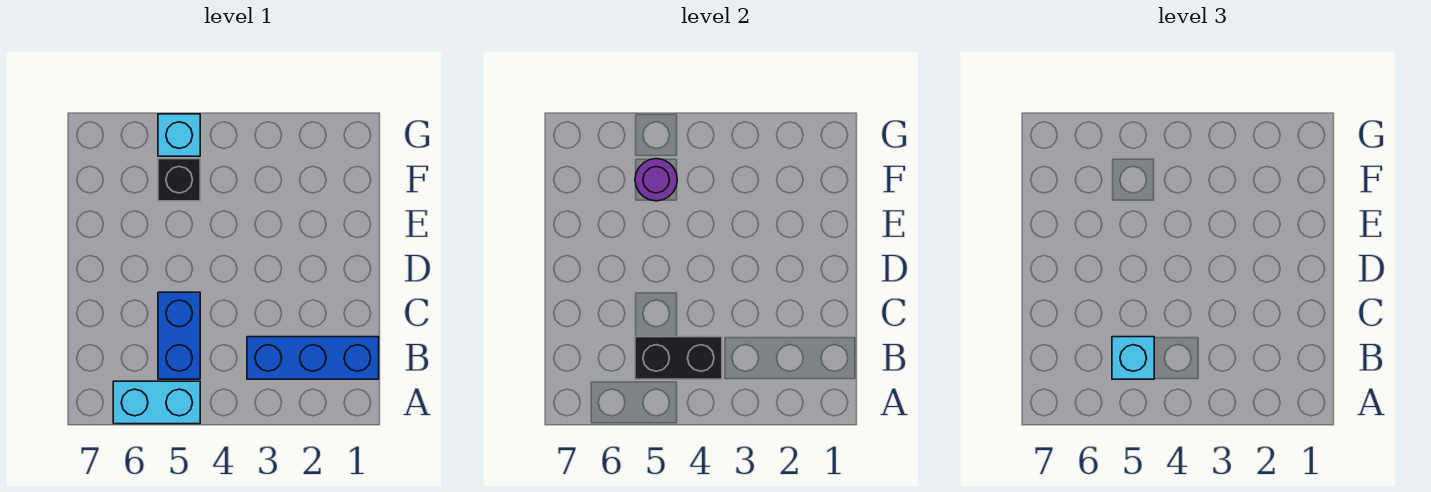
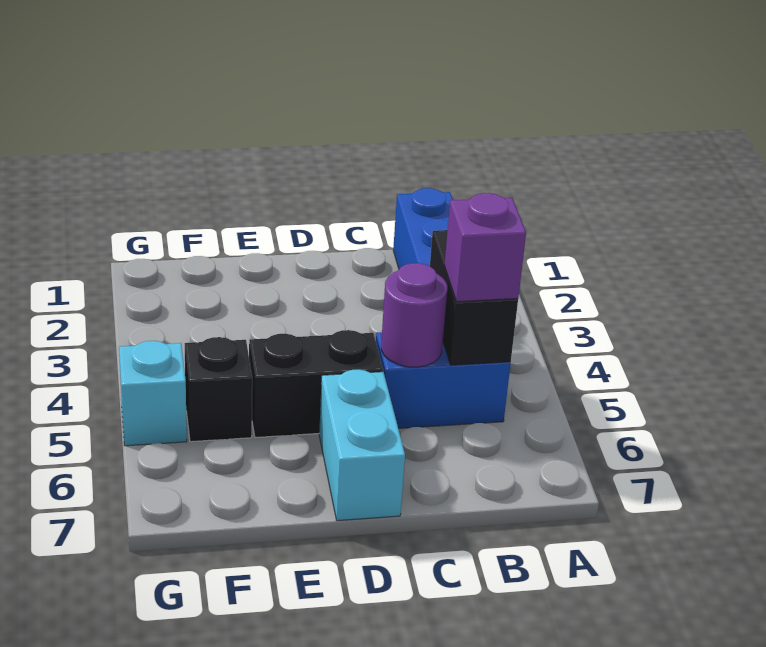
cyan 1x2 brick [113,381,200,424] -> cyan 1x2 brick moved to [319,369,405,521]
cyan 1x1 brick [1112,337,1154,379] -> purple 1x1 brick [444,193,526,302]
none -> black 1x2 brick [249,330,383,438]
purple 1x1 round brick [635,159,677,201] -> purple 1x1 round brick moved to [381,263,447,367]

